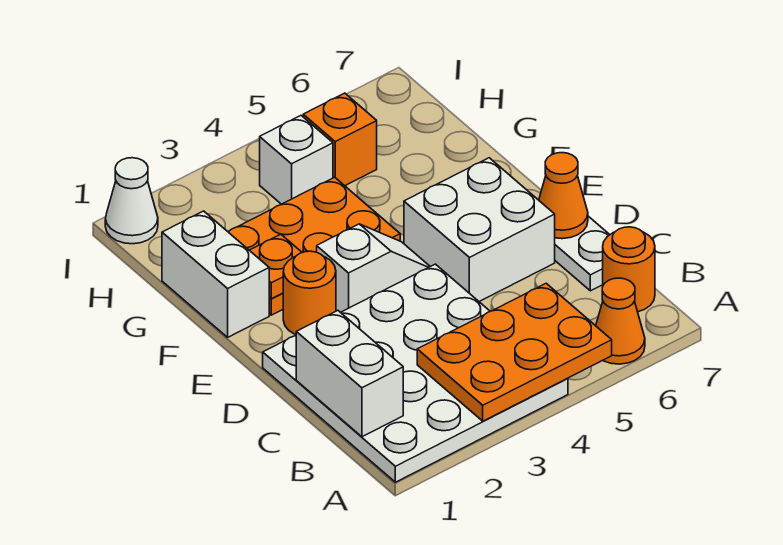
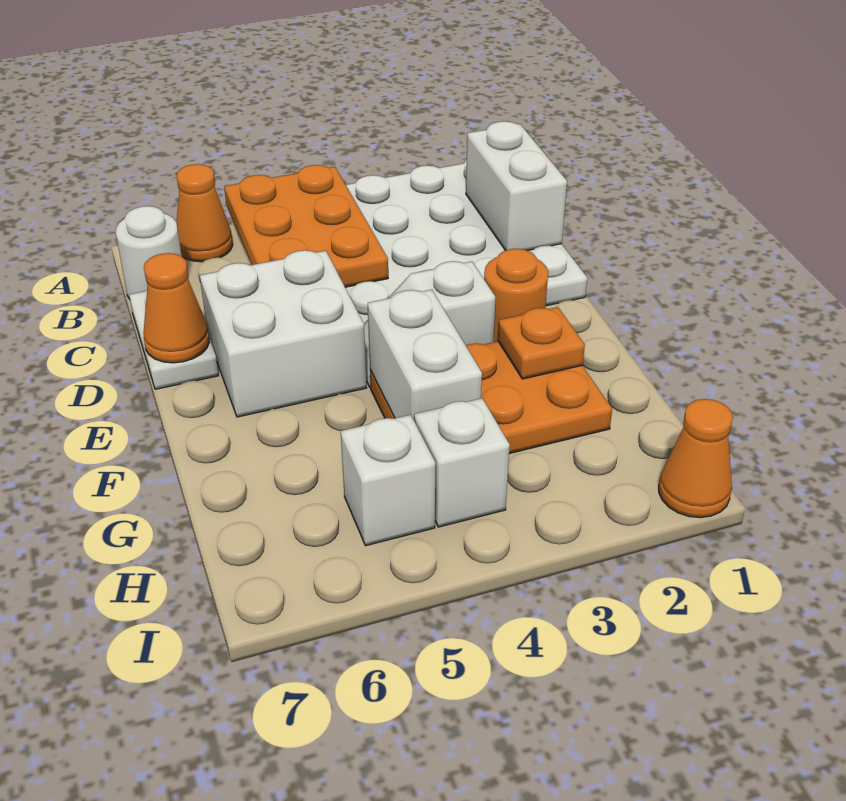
orange 2x3 plate [417,283,612,421] -> orange 2x3 plate turned to [224,165,388,287]
orange 1x1 round brick [603,227,655,312] -> white 1x1 round brick [116,206,182,299]
white 1x2 brick [162,211,269,337] -> white 1x2 brick moved to [368,290,482,420]
orange 1x1 brick [303,93,377,186] -> white 1x1 brick [341,415,435,546]
white 1x1 cone [105,158,158,244] -> orange 1x1 cone [659,399,733,518]

